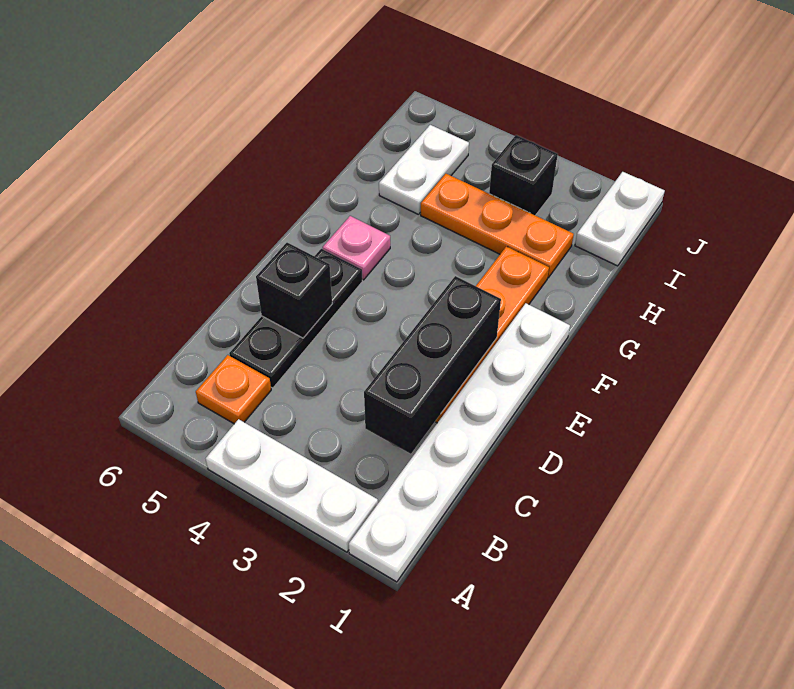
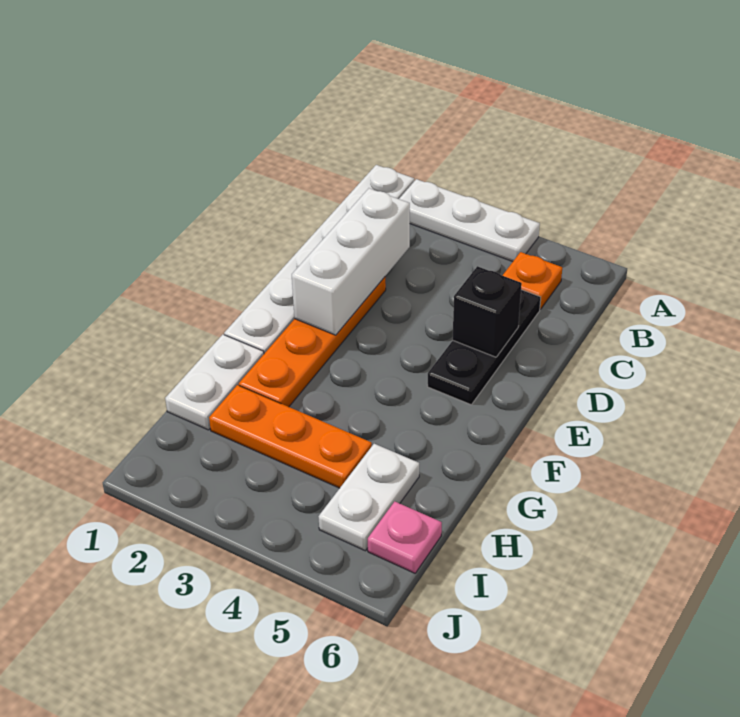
black 1x3 brick [364,276,501,454] -> white 1x3 brick [292,188,410,335]
pink 1x1 plate [323,216,390,280] -> pink 1x1 plate moved to [368,501,442,573]
white 1x2 plate [575,172,665,266] -> white 1x2 plate moved to [165,334,264,430]
black 1x1 brick [489,135,558,215] -> none

